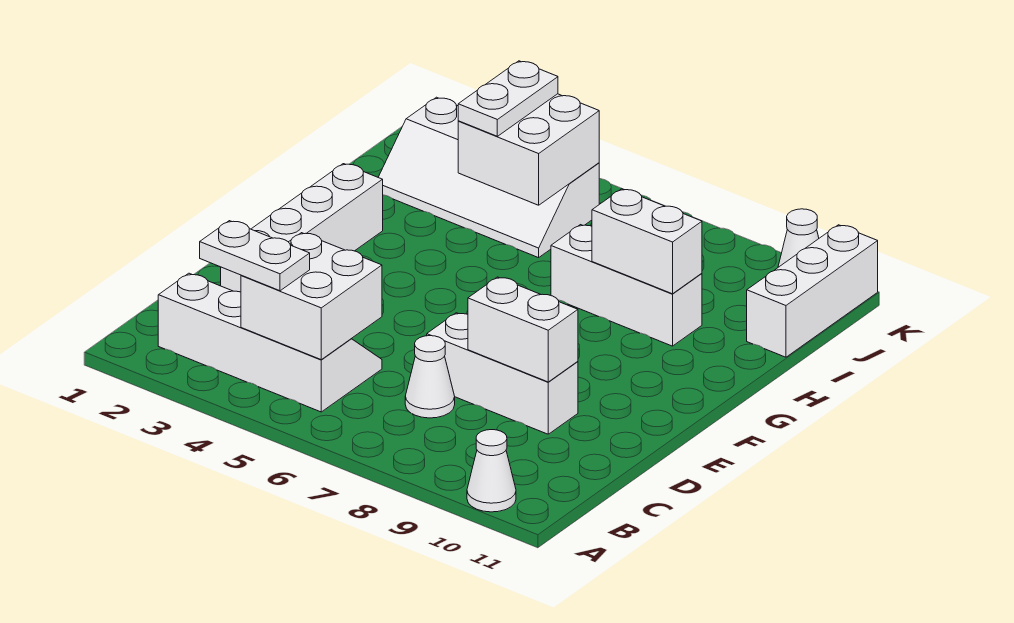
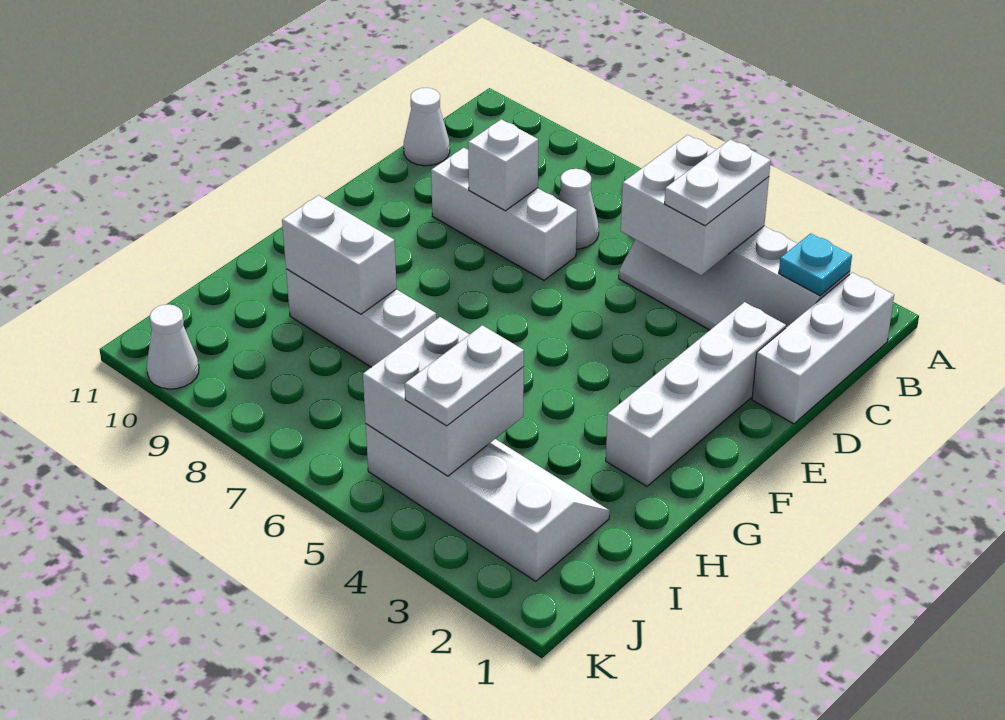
white 1x1 cone [467,430,516,512] -> white 1x1 cone moved to [404,88,450,166]
none -> cyan 1x1 plate [779,233,852,296]
white 1x2 plate [200,221,310,291] -> white 1x2 plate turned to [665,139,771,226]
white 1x2 brick [468,277,578,382] -> white 1x1 brick [468,119,538,211]
white 1x3 brick [747,225,878,357] -> white 1x3 brick moved to [752,273,894,424]

